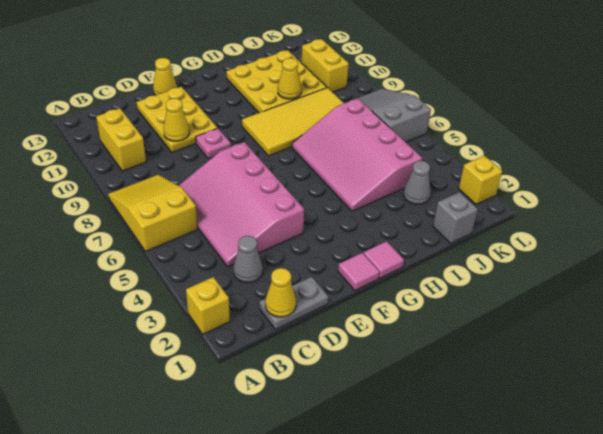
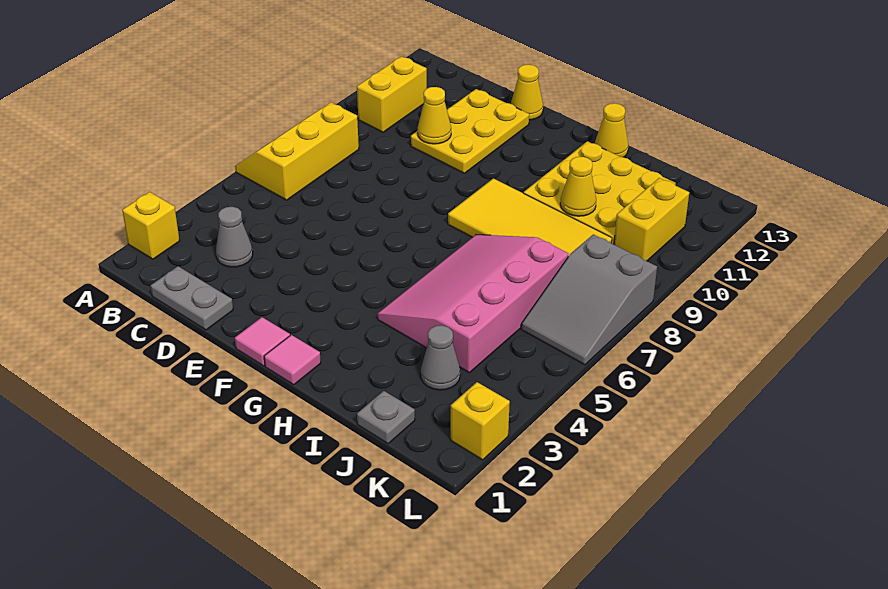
yellow 2x3 slope [108,175,197,251] -> yellow 2x3 slope turned to [235,103,359,200]
yellow 1x1 cone [265,268,296,317] -> yellow 1x1 cone moved to [595,103,628,157]
pink 3x4 slope [178,142,304,267] -> none
pink 1x1 plate [196,128,231,159] -> none
grey 1x1 brick [433,192,478,243] -> grey 1x1 plate [357,391,415,444]
grey 2x3 slope [346,89,431,142] -> grey 2x3 slope turned to [521,234,657,365]

